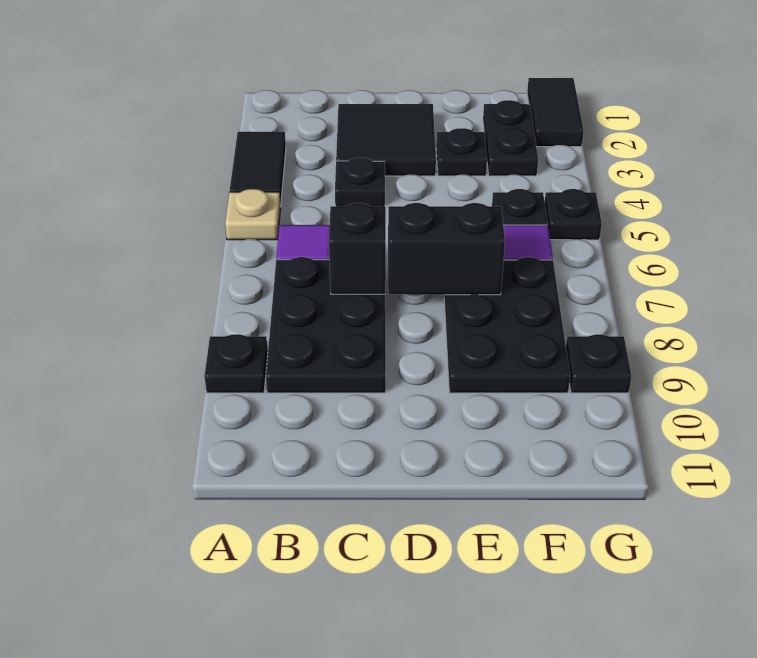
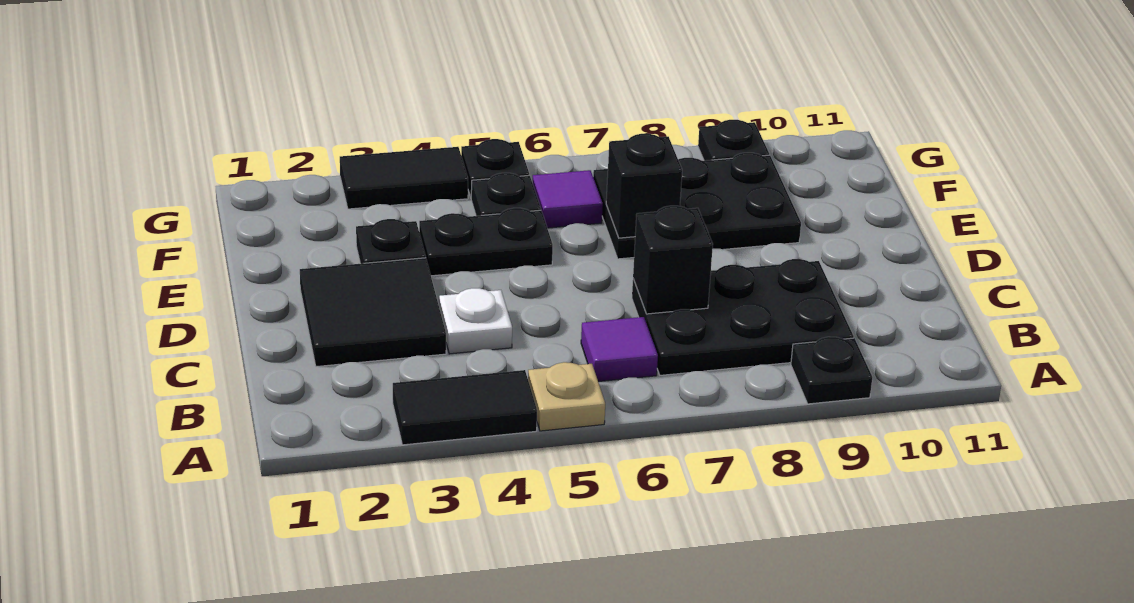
black 1x1 plate [335,158,385,206] -> white 1x1 plate [439,288,512,354]
black 1x2 brick [388,203,505,295] -> black 1x1 brick [606,134,682,238]
black 1x2 plate [483,100,538,176] -> black 1x2 plate moved to [419,208,553,276]
black 1x2 tile [527,78,584,147] -> black 1x2 tile moved to [340,147,468,209]

